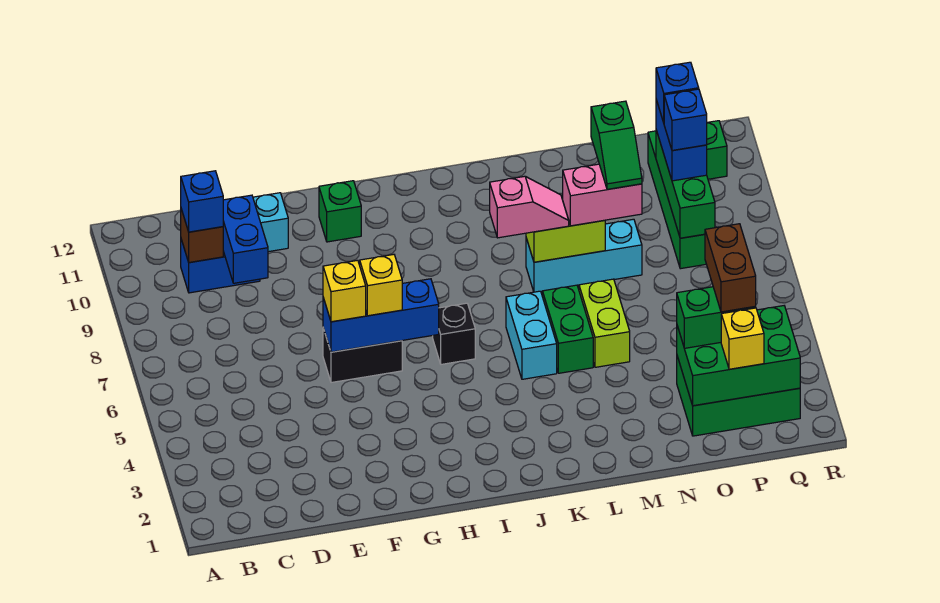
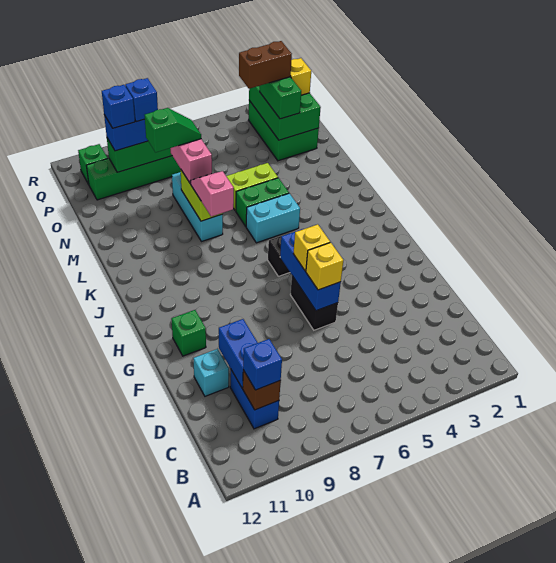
blue 1x2 brick [223,195,268,283] -> blue 1x2 brick turned to [219,319,258,388]

